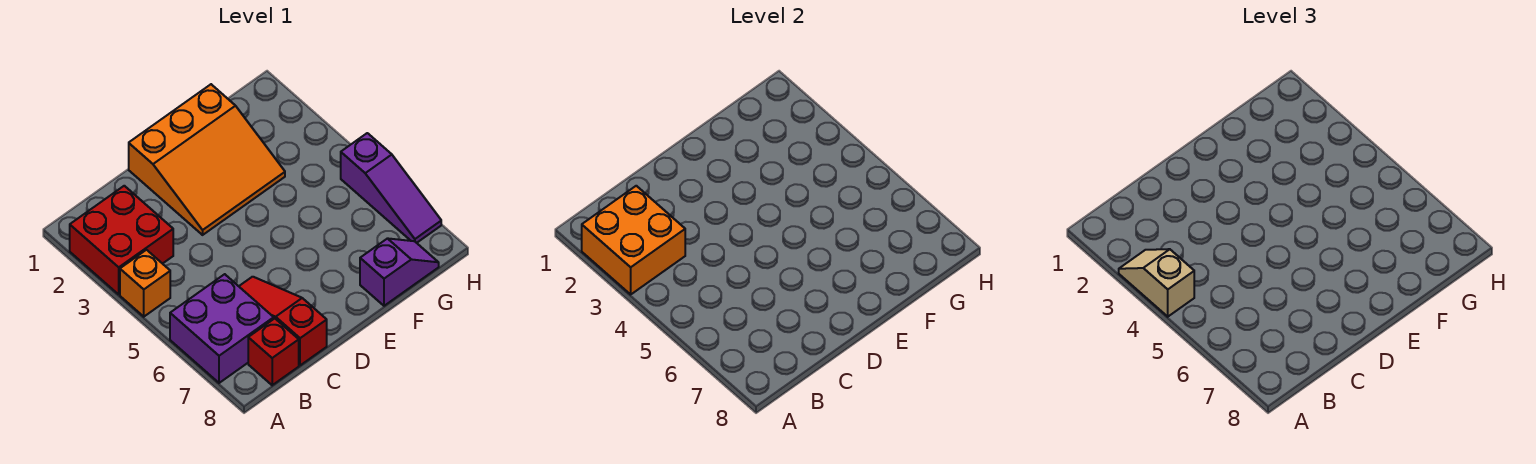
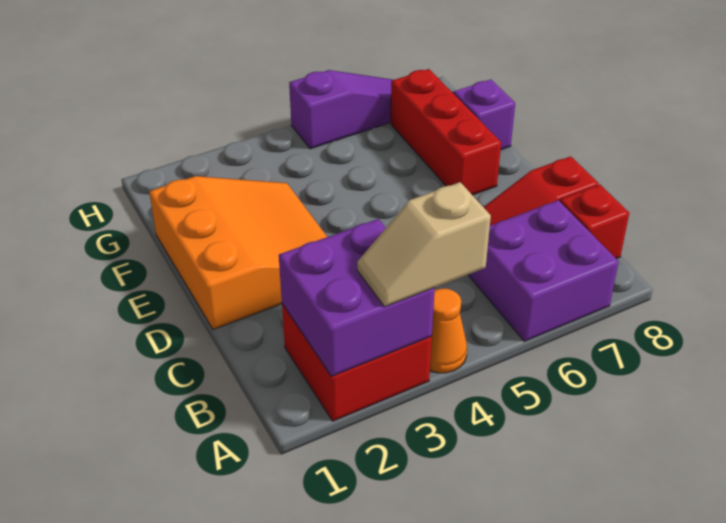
orange 2x2 brick [582,186,685,294] -> purple 2x2 brick [279,219,435,376]
orange 1x1 brick [120,250,170,317] -> orange 1x1 cone [430,289,467,373]
none -> red 1x3 brick [391,69,501,195]

